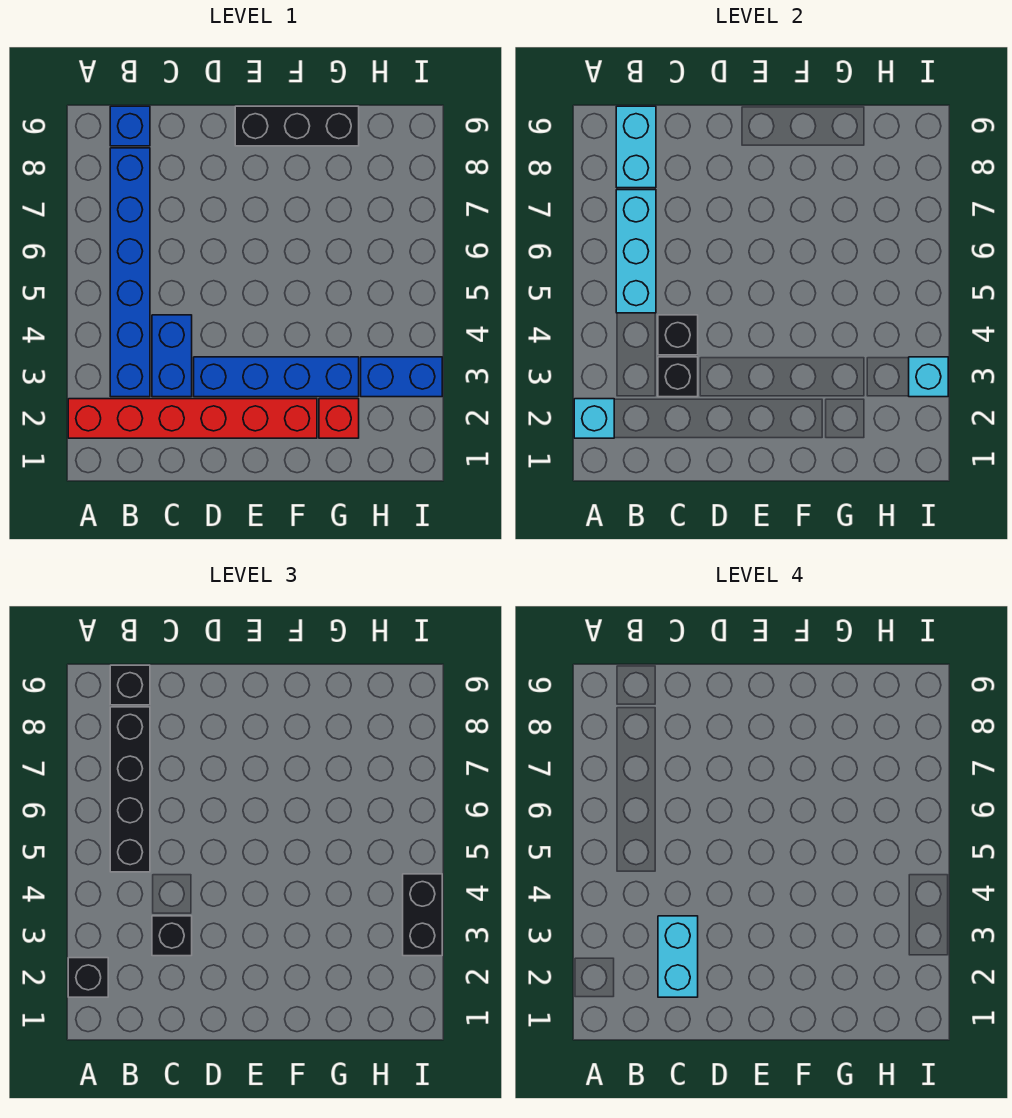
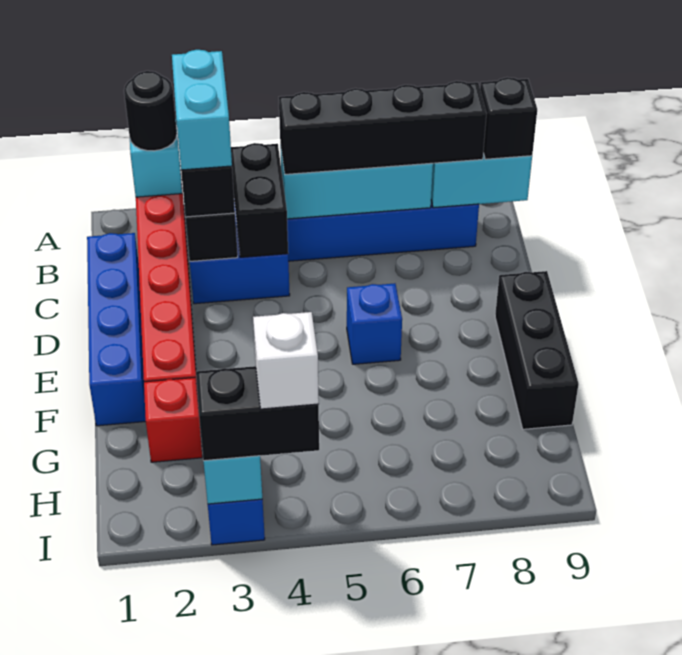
black 1x1 brick [68,958,108,997] -> black 1x1 round brick [124,71,177,151]
blue 1x1 brick [110,106,150,146] -> blue 1x1 brick moved to [347,283,402,364]
cyan 1x2 brick [658,916,698,997] -> cyan 1x2 brick turned to [172,50,232,170]
black 1x1 brick [658,315,698,355] -> black 1x2 brick [231,143,288,257]
blue 1x4 brick [194,357,359,397] -> blue 1x4 brick moved to [87,233,146,426]
none -> white 1x1 brick [253,312,319,409]

